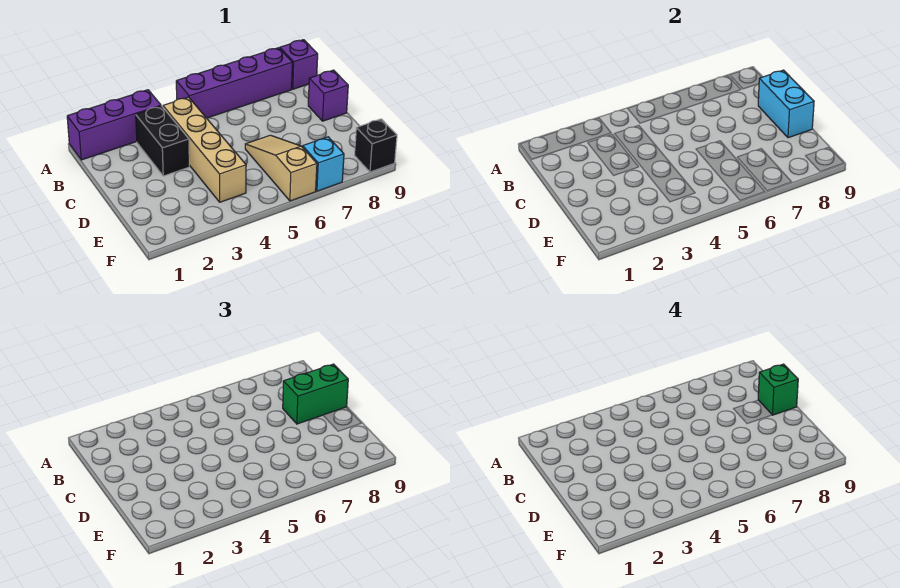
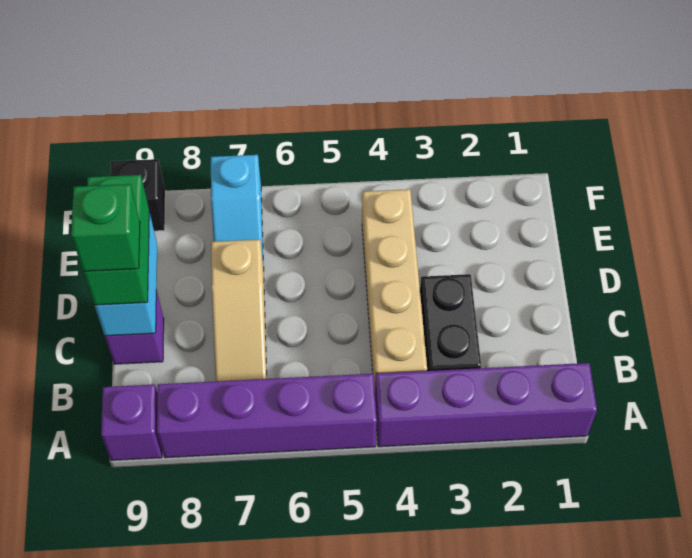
purple 1x3 brick [67,90,161,160] -> purple 1x4 brick [375,363,597,447]
green 1x2 brick [283,364,348,424] -> green 1x2 brick turned to [83,175,149,305]
tan 1x3 slope [245,135,317,201] -> tan 1x3 slope moved to [211,239,267,381]

